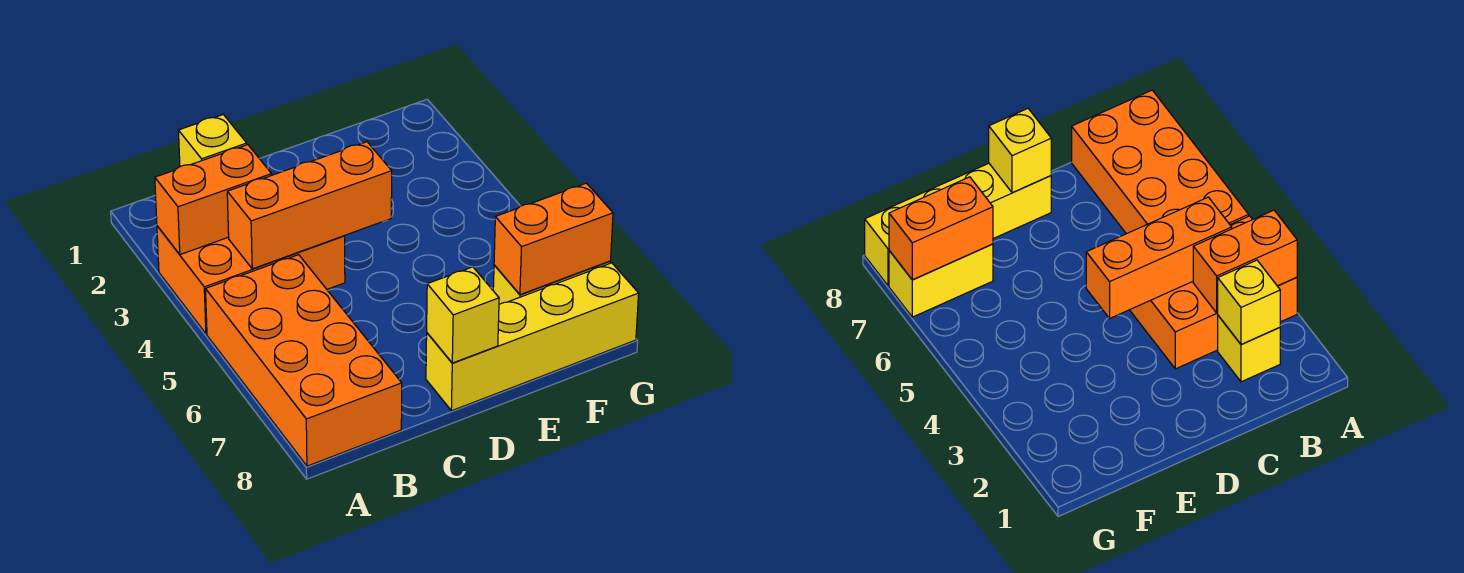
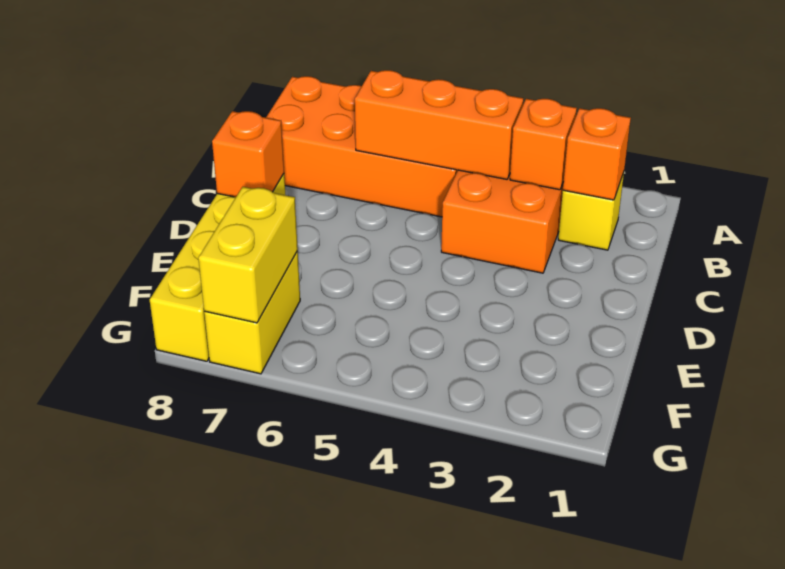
orange 1x2 brick [155,145,272,255] -> orange 1x1 brick [510,99,577,190]
yellow 1x1 brick [178,115,247,167] -> orange 1x1 brick [563,108,631,200]
orange 1x3 brick [227,142,392,269] -> orange 1x3 brick turned to [355,70,523,179]
yellow 1x1 brick [427,267,499,363] -> orange 1x1 brick [212,111,284,197]
orange 1x2 brick [494,183,613,295] -> yellow 1x2 brick [198,187,298,323]

